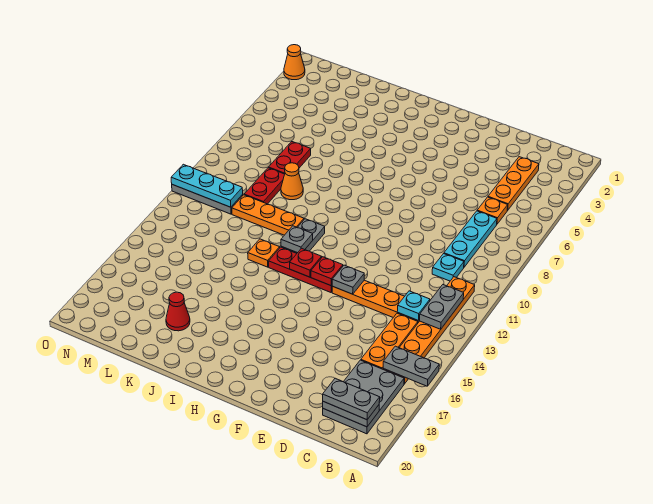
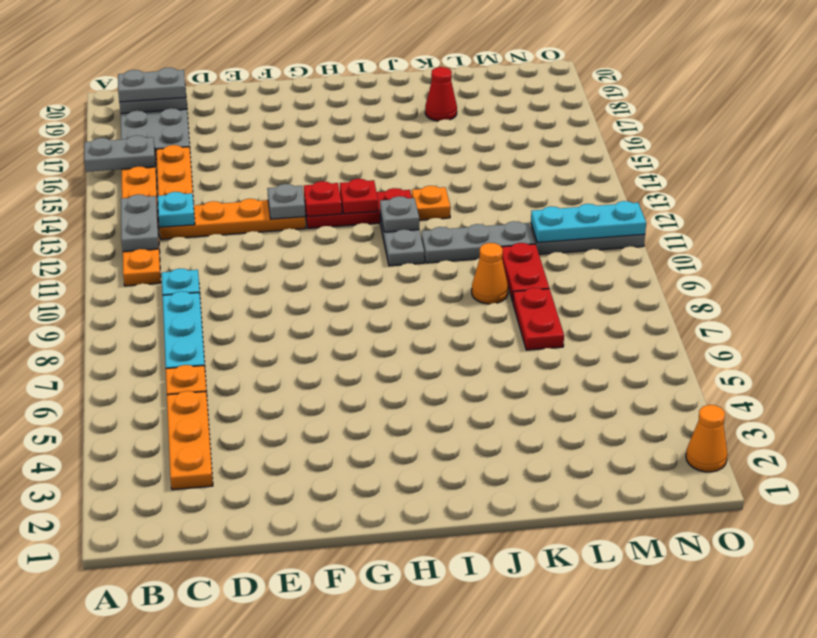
orange 1x3 plate [232,195,304,235] -> grey 1x3 plate [421,221,535,263]

